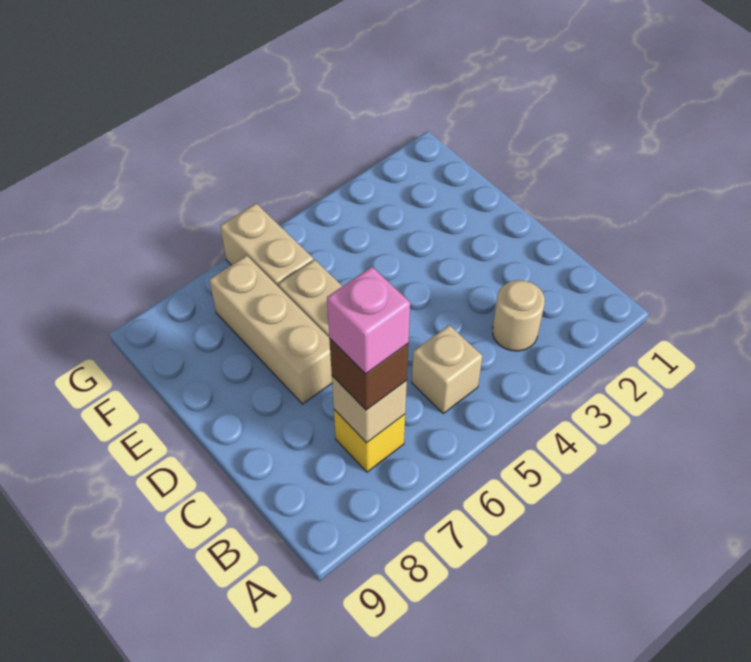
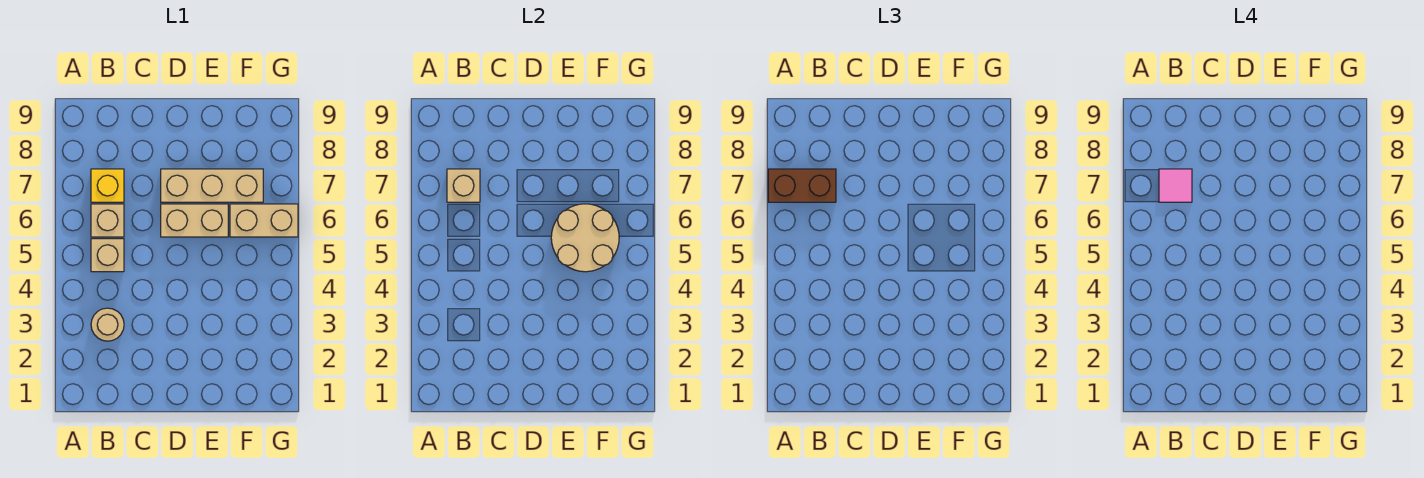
none -> tan 1x1 brick [91,204,124,237]
brown 1x1 brick [329,339,408,410] -> brown 1x2 brick [768,169,836,202]
pink 1x1 brick [327,267,410,374] -> pink 1x1 tile [1159,169,1192,202]
none -> tan 2x2 round brick [551,204,619,272]

